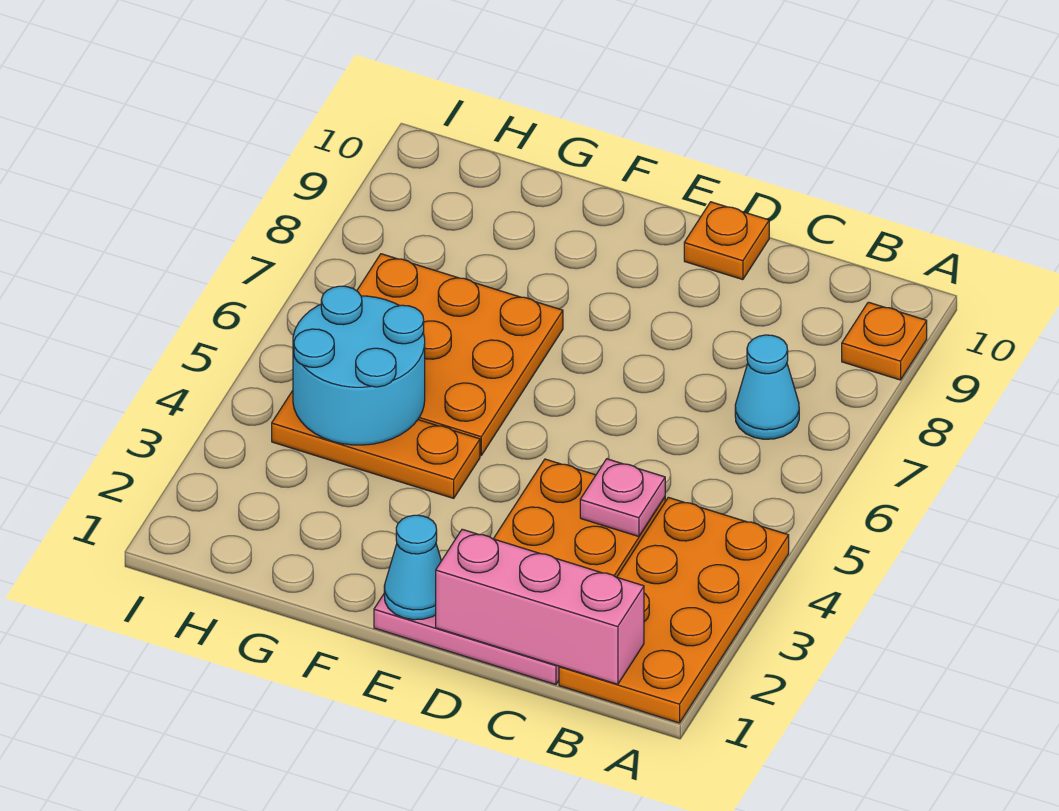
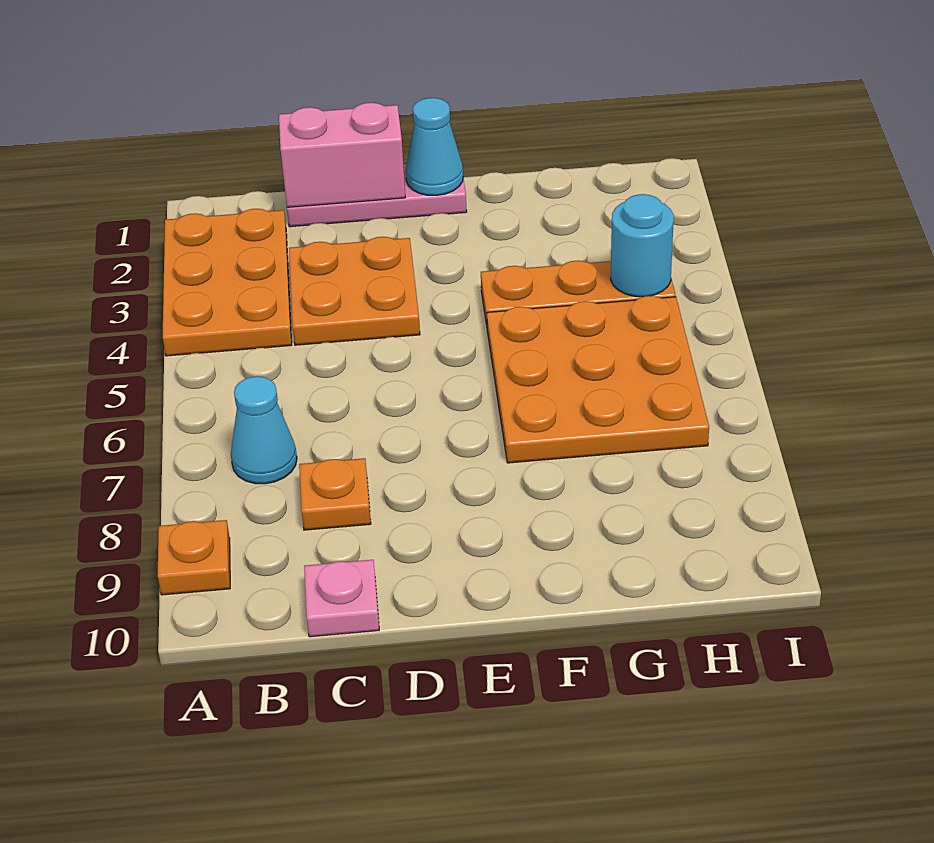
orange 2x4 plate [559,497,789,723] -> orange 2x3 plate [163,209,292,356]
pink 1x3 brick [436,529,644,684] -> pink 1x2 brick [279,103,405,207]
pink 1x1 plate [580,459,665,537] -> pink 1x1 plate moved to [304,560,379,637]
orange 1x1 plate [684,202,769,280] -> orange 1x1 plate moved to [299,458,371,530]
cyan 2x2 round brick [293,286,425,445] -> cyan 1x1 round brick [611,194,674,297]

